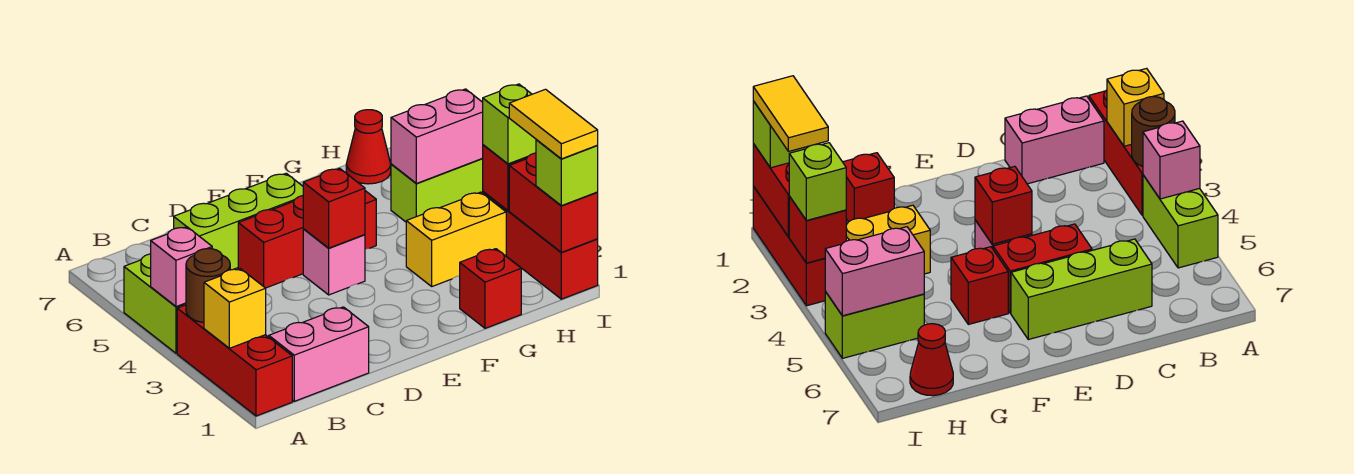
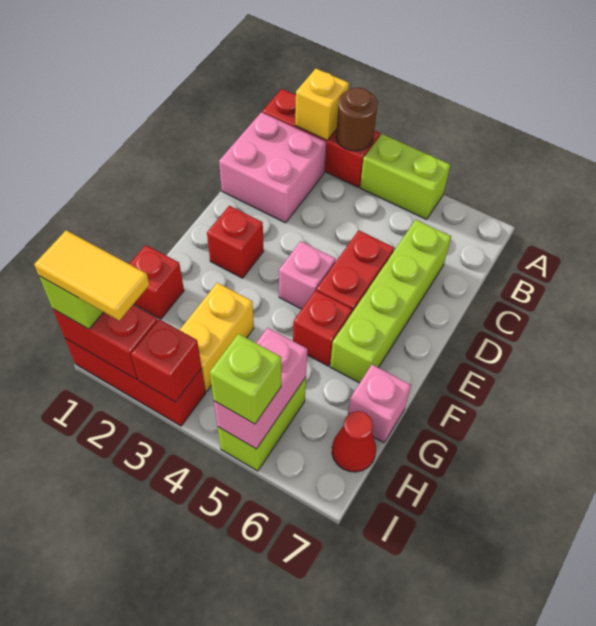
pink 1x1 brick [151,227,212,307] -> pink 1x1 brick moved to [347,365,411,443]
pink 1x2 brick [269,307,369,401] -> pink 2x2 brick [219,112,326,223]
lime 1x3 brick [174,173,303,270] -> lime 1x4 brick [330,220,451,383]
red 1x1 brick [303,168,365,248] -> red 1x1 brick moved to [207,206,264,278]
lime 1x1 brick [483,84,536,164] -> lime 1x1 brick moved to [210,334,281,424]

